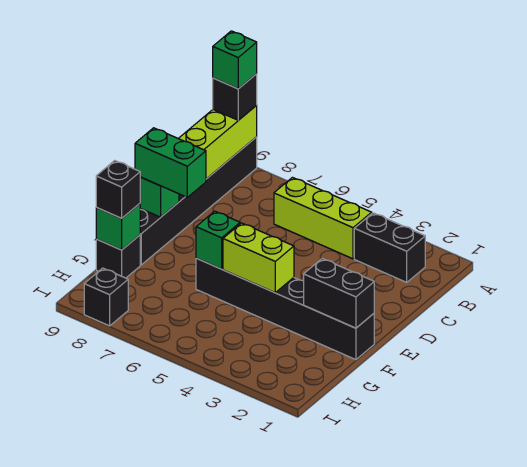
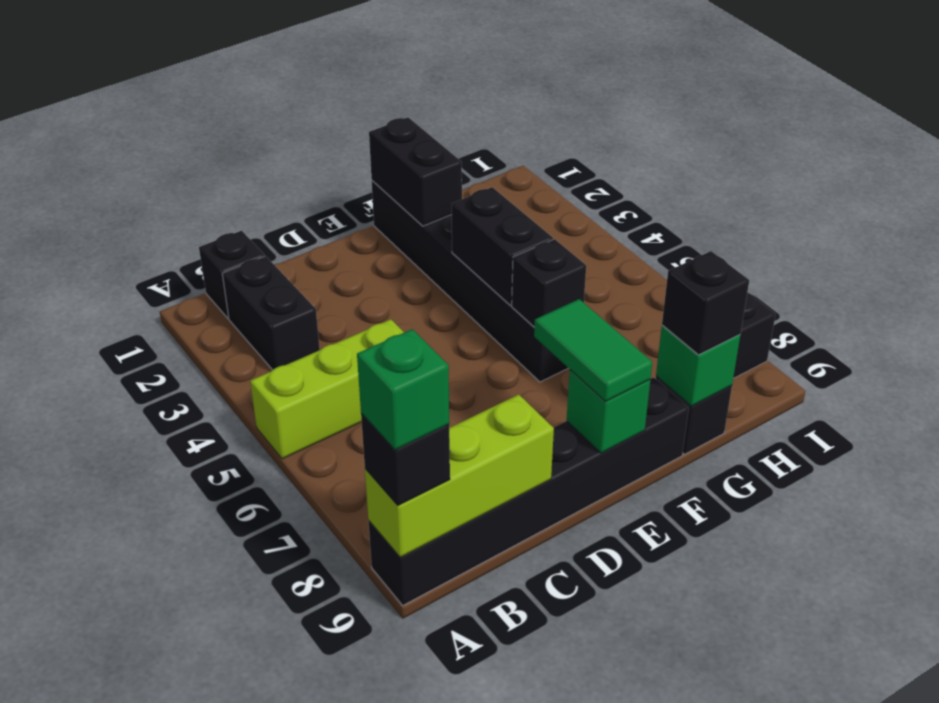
none -> black 1x1 brick [199,231,265,318]
lime 1x3 brick [274,177,372,259] -> lime 1x3 brick turned to [250,319,404,459]
green 1x2 brick [135,128,206,197] -> green 1x2 tile [534,299,652,402]
lime 1x2 brick [223,223,294,293] -> black 1x2 brick [452,187,553,305]
green 1x1 brick [196,211,240,269] -> black 1x1 brick [512,239,586,327]

